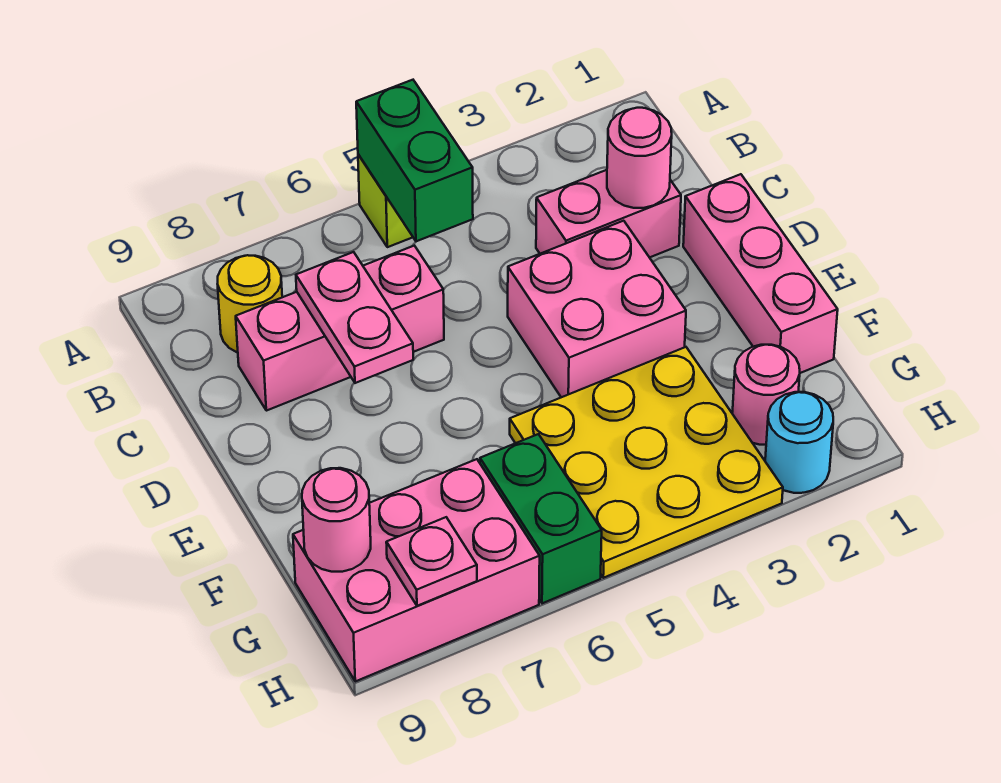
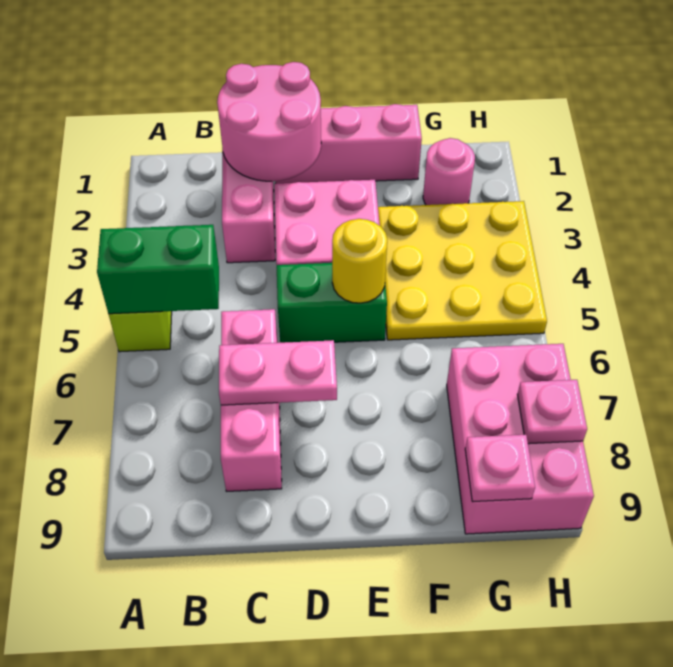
yellow 1x1 round brick [218,255,282,353] -> yellow 1x1 round brick moved to [332,219,387,303]
pink 1x1 round brick [607,108,672,208] -> pink 2x2 round brick [217,62,321,181]
green 1x2 brick [480,434,602,603] -> green 1x2 brick moved to [277,263,387,343]
pink 1x1 round brick [302,468,371,572] -> pink 1x1 plate [465,435,535,502]
cyan 1x1 round brick [765,392,833,493] -> none

